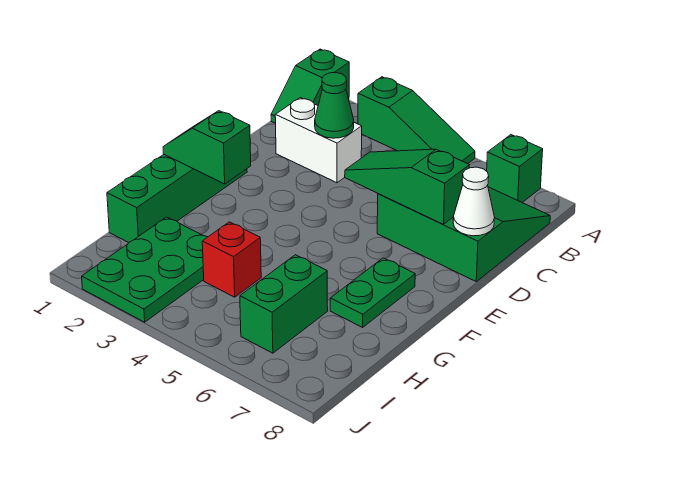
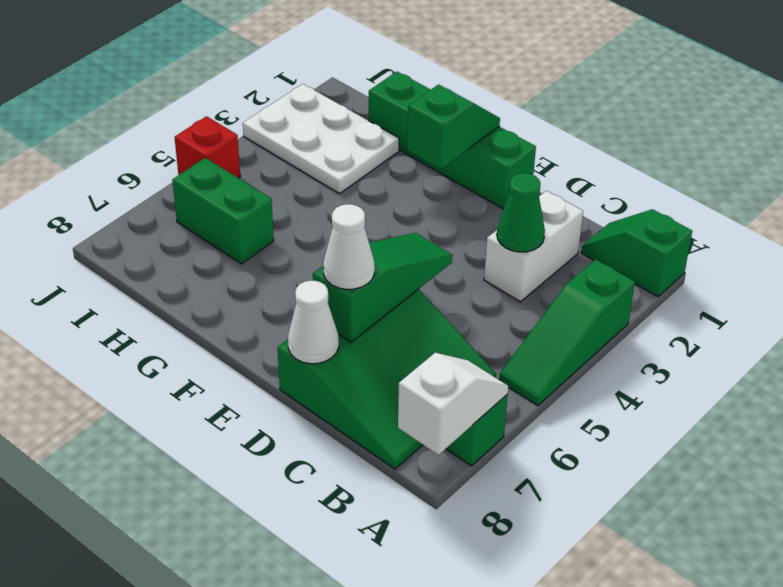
none -> white 1x2 slope [398,353,508,455]
none -> white 1x1 cone [323,204,375,289]
green 1x2 plate [330,258,415,327] -> none
green 2x3 plate [82,217,207,322] -> white 2x3 plate [243,84,399,194]
red 1x1 brick [202,222,261,297] -> red 1x1 brick moved to [175,116,240,178]

